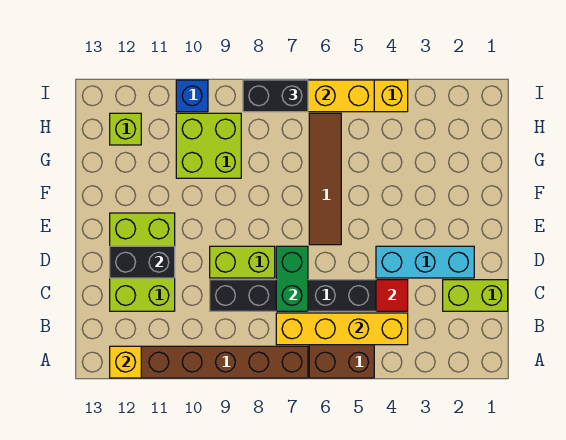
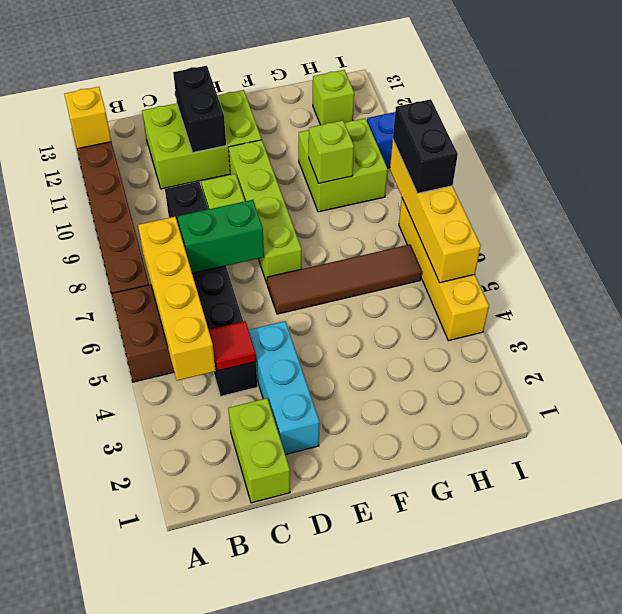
none -> lime 1x4 brick [229,140,302,283]
none -> lime 1x1 brick [309,120,354,183]

